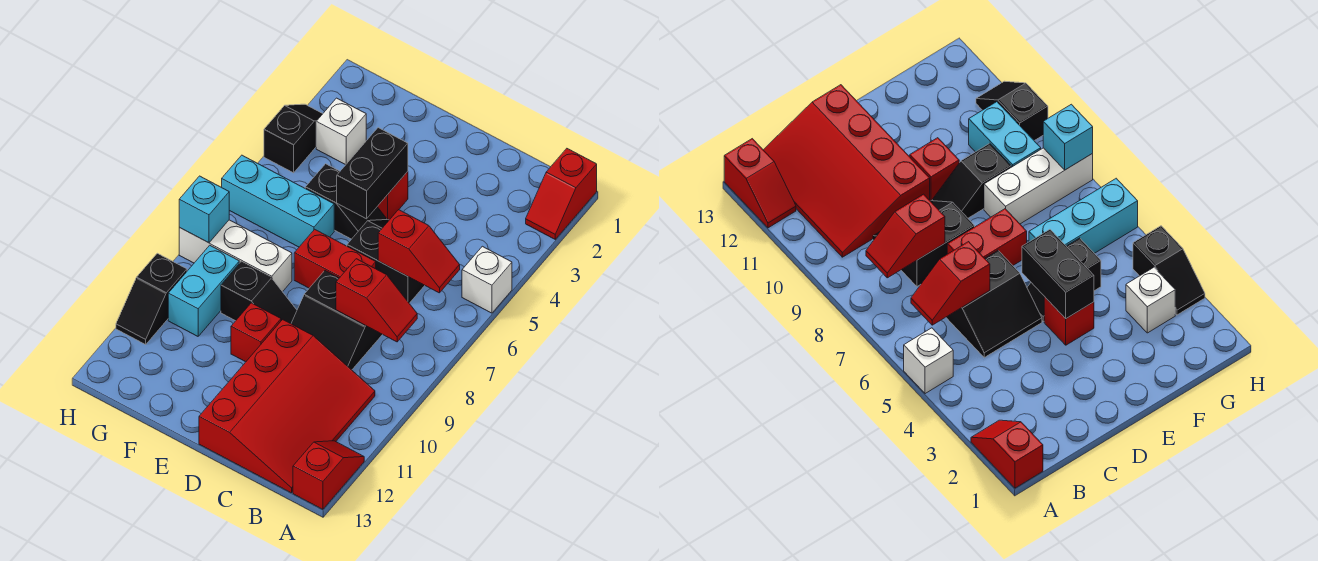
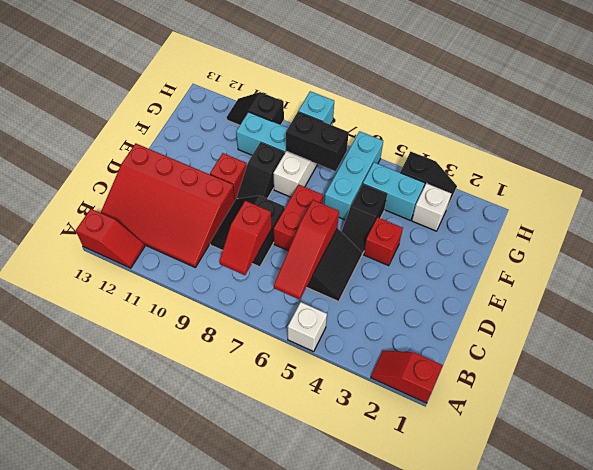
red 1x2 slope [378,210,460,293] -> red 1x3 slope [274,200,339,300]
black 1x2 brick [337,128,408,219] -> black 1x2 brick moved to [286,112,349,171]
none -> cyan 1x2 brick [363,162,425,220]

